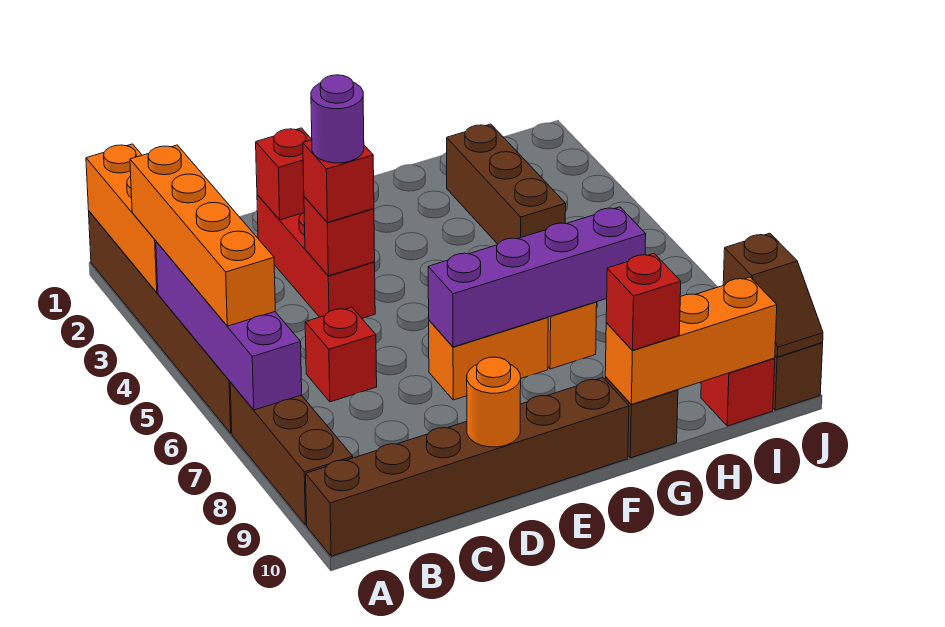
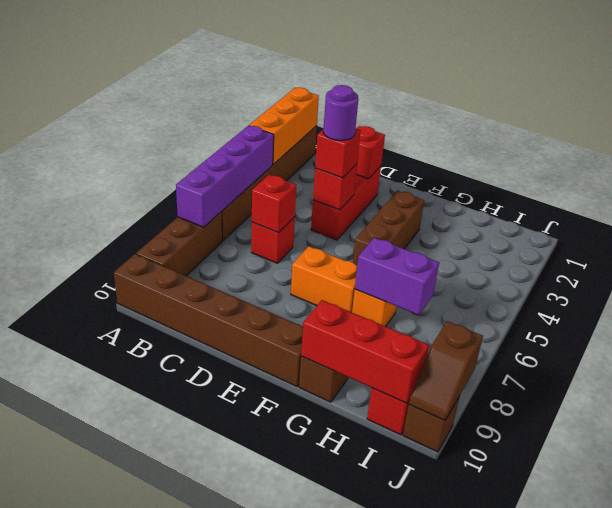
orange 1x4 brick [130,145,275,326] -> none
orange 1x1 round brick [467,357,521,447] -> none
purple 1x4 brick [428,207,646,347] -> purple 1x2 brick [355,238,439,315]
orange 1x3 brick [605,277,777,404] -> red 1x3 brick [301,300,429,403]
red 1x1 brick [606,254,681,350] -> red 1x1 brick moved to [252,175,296,233]
brown 1x3 brick [447,124,566,244] -> brown 1x3 brick moved to [353,191,424,265]

